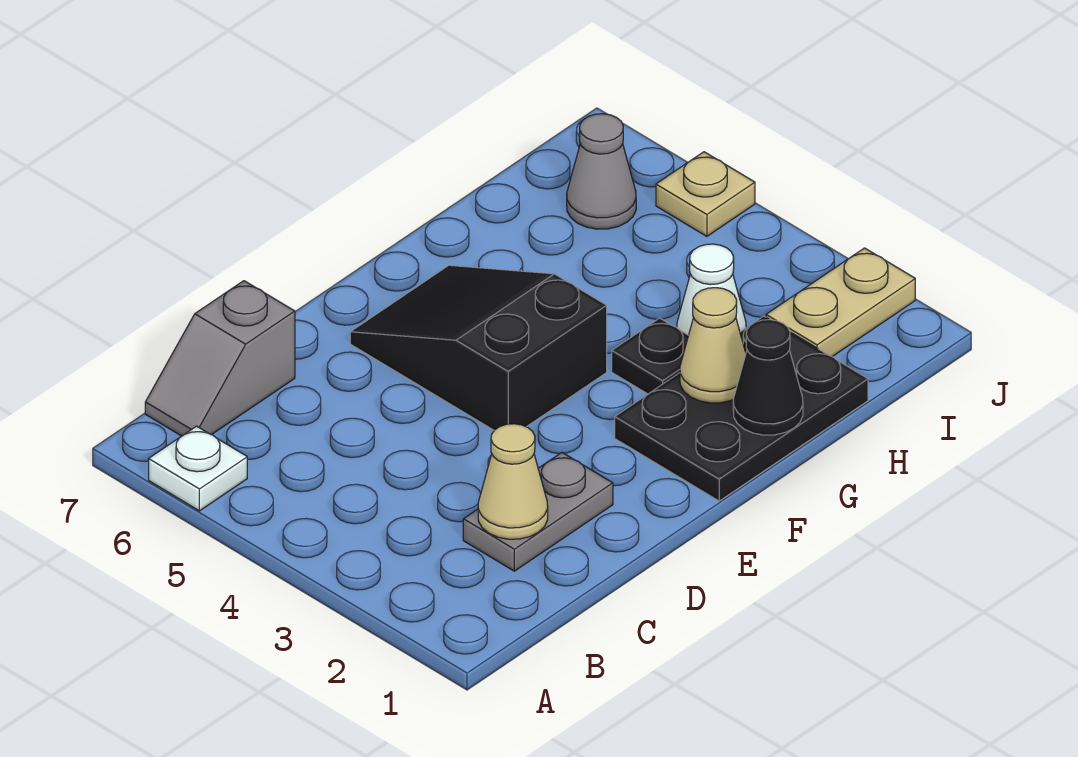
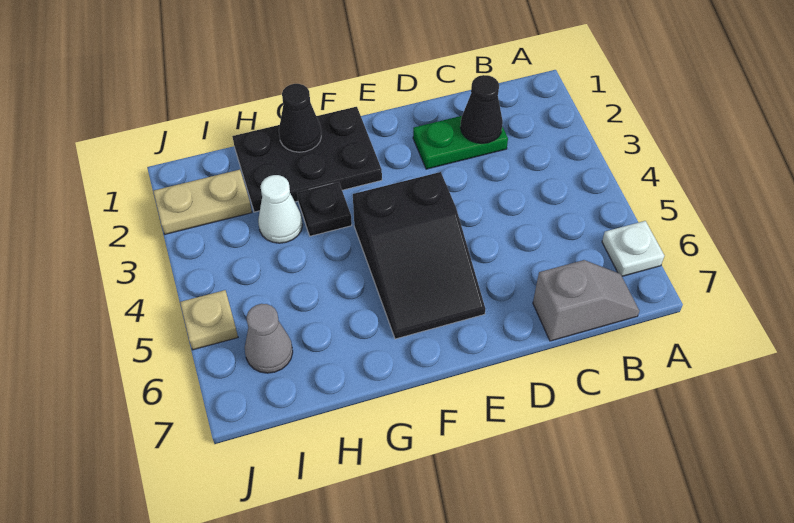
grey 1x2 plate [463,453,613,571] -> green 1x2 plate [413,116,508,169]
tan 1x1 cone [478,424,548,539] -> black 1x1 cone [460,75,503,143]
tan 1x1 cone [680,288,746,403] -> none

